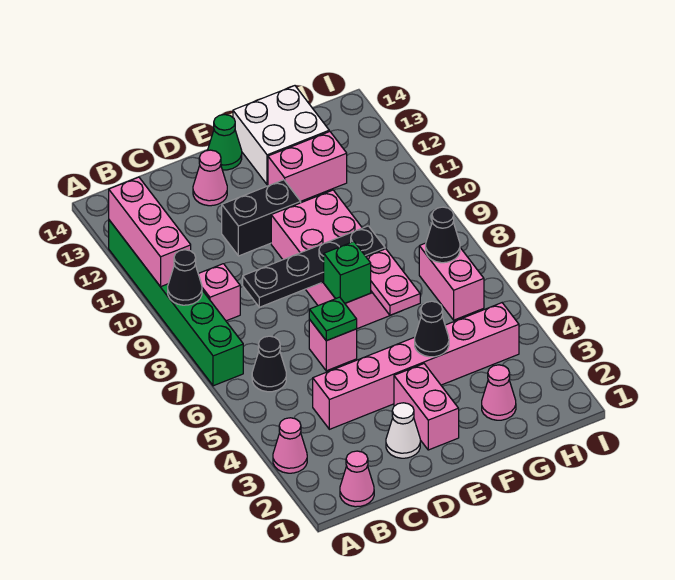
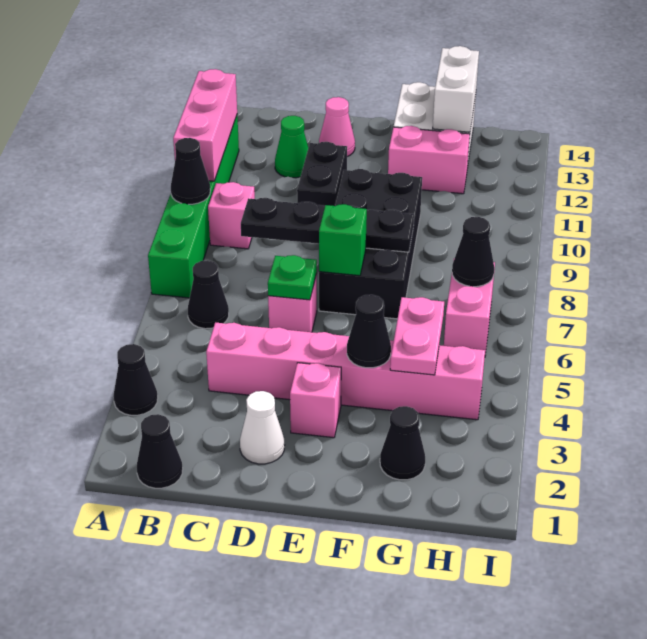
pink 1x1 cone [273,418,307,473] -> black 1x1 cone [113,344,158,415]
pink 1x1 cone [340,451,374,507] -> black 1x1 cone [137,414,183,488]
black 1x2 brick [222,180,301,256] -> black 1x2 brick turned to [297,142,347,206]
pink 1x2 brick [394,364,459,450] -> pink 1x1 brick [290,363,341,438]
pink 2x4 brick [271,190,390,329] -> black 2x4 brick [319,169,422,319]
green 1x1 cone [208,115,242,170] -> green 1x1 cone moved to [275,116,308,178]
pink 1x2 plate [366,249,420,315] -> pink 1x2 plate moved to [390,297,444,375]
pink 1x1 cone [482,365,516,420] -> black 1x1 cone [380,406,425,480]
none -> white 1x2 brick [433,46,479,132]

